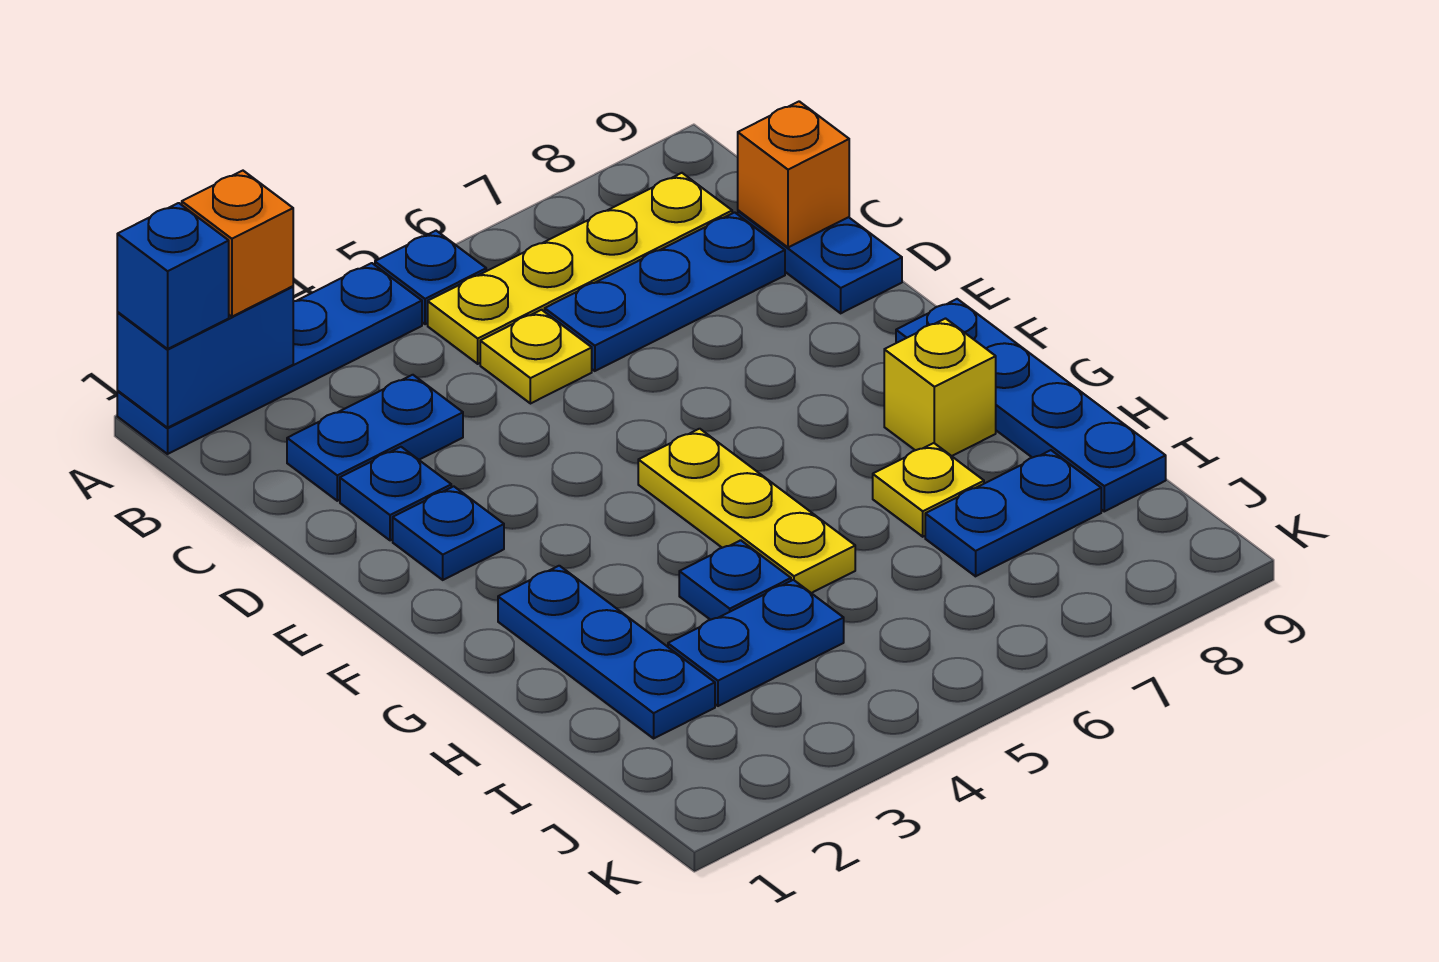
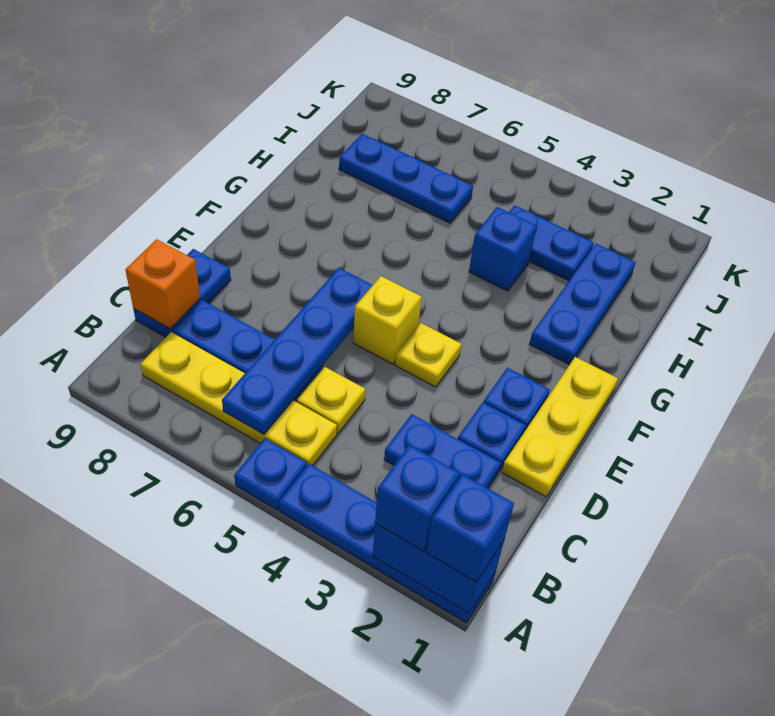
orange 1x1 brick [182,171,293,317] -> blue 1x1 brick [375,445,460,551]
yellow 1x3 plate [638,429,855,593] -> yellow 1x3 plate moved to [502,357,618,497]
blue 1x4 plate [896,299,1166,511] -> blue 1x4 plate moved to [222,268,373,435]
yellow 1x1 brick [884,319,996,456] -> yellow 1x1 brick moved to [353,276,422,364]
blue 1x1 plate [679,540,791,620] -> blue 1x1 brick [469,207,537,291]
yellow 1x1 plate [873,443,984,537] -> yellow 1x1 plate moved to [395,323,461,387]
blue 1x2 plate [925,450,1101,576] -> blue 1x3 plate [339,134,473,223]

